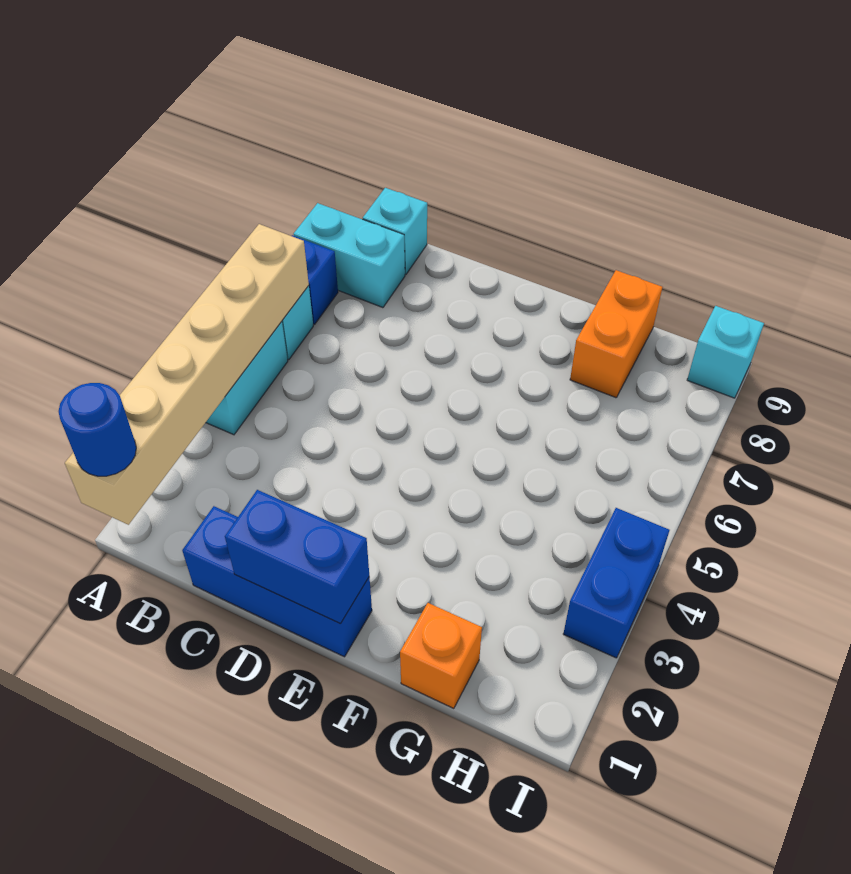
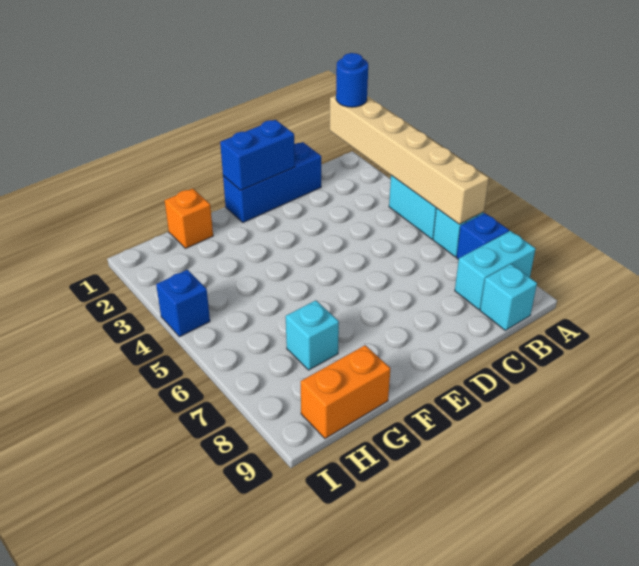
orange 1x2 brick [570,270,662,398] -> orange 1x2 brick turned to [301,345,390,439]
blue 1x2 brick [563,508,669,658] -> blue 1x1 brick [156,270,210,337]
cyan 1x1 brick [687,306,764,398] -> cyan 1x1 brick moved to [286,300,339,370]

